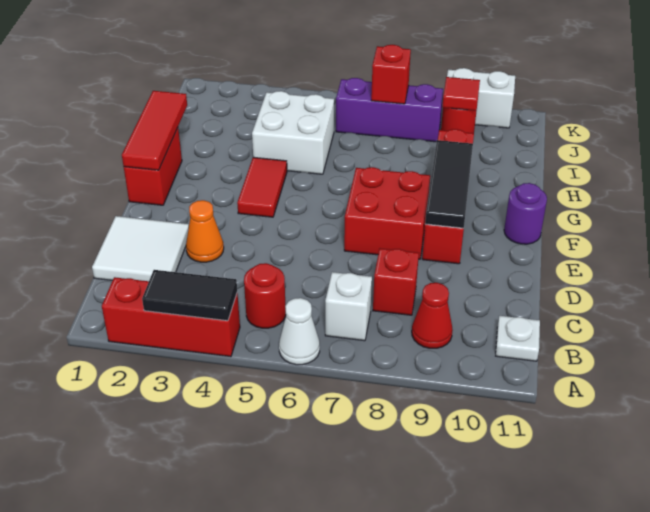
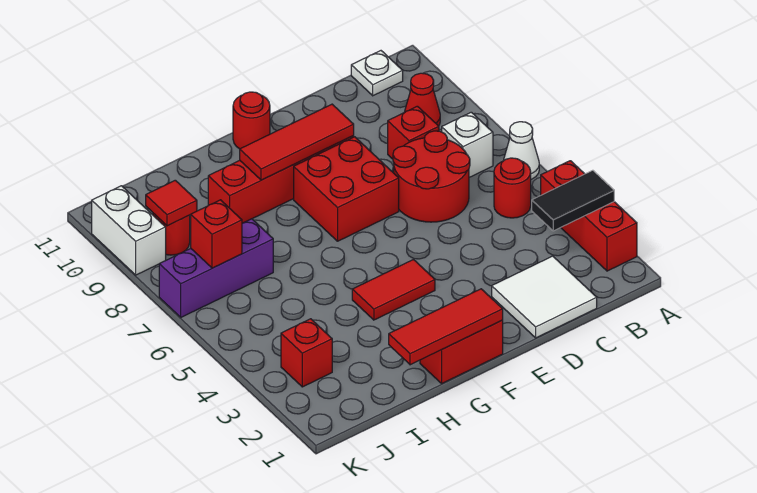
black 1x2 tile [142,270,237,321] -> black 1x2 tile turned to [532,170,614,231]
none -> red 2x2 round brick [393,131,470,222]
orange 1x1 cone [186,200,224,262] -> none
black 1x3 tile [425,140,473,228] -> red 1x3 tile [240,104,354,180]
purple 1x1 round brick [504,183,547,244] -> red 1x1 round brick [233,92,270,149]
white 2x2 brick [252,91,334,174] -> none
none -> red 1x1 brick [281,319,332,387]
purple 1x3 brick [336,78,443,142] -> purple 1x3 brick turned to [159,219,273,317]

